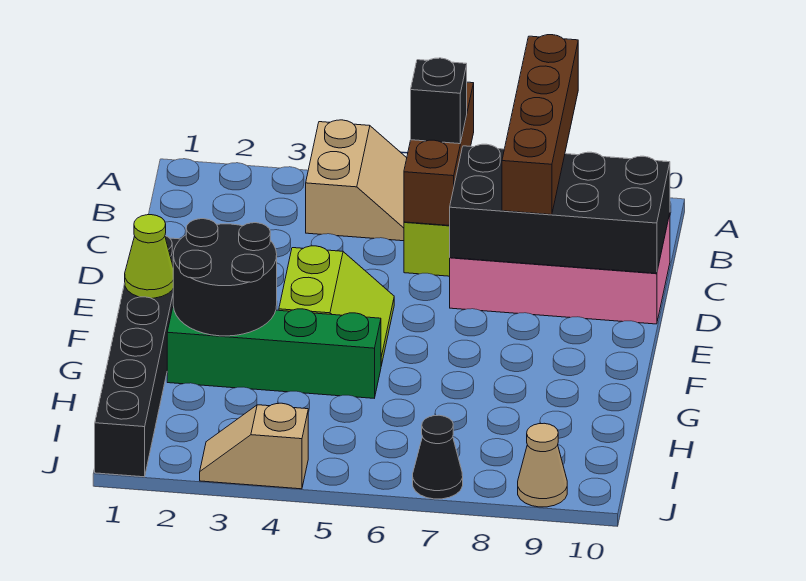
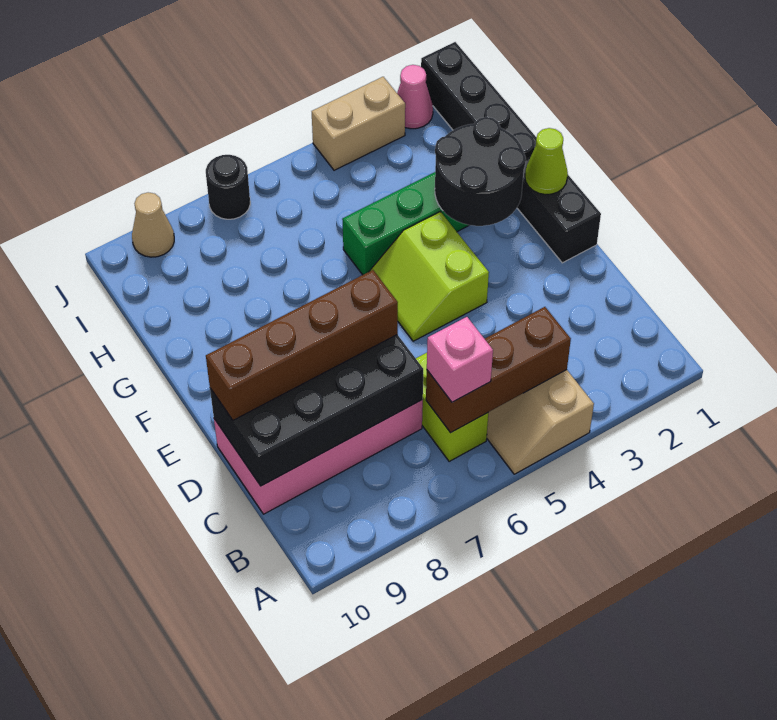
brown 1x3 brick [404,82,474,226] -> brown 1x3 brick turned to [426,307,571,433]
brown 1x4 brick [502,35,578,215] -> brown 1x4 brick turned to [206,270,398,420]
black 1x1 brick [411,58,467,144] -> pink 1x1 brick [427,317,493,402]
none -> pink 1x1 cone [397,65,433,129]
tan 1x2 slope [200,403,308,489] -> tan 1x2 brick [312,77,405,170]
black 1x1 cone [413,415,463,499] -> black 1x1 round brick [206,155,250,219]

